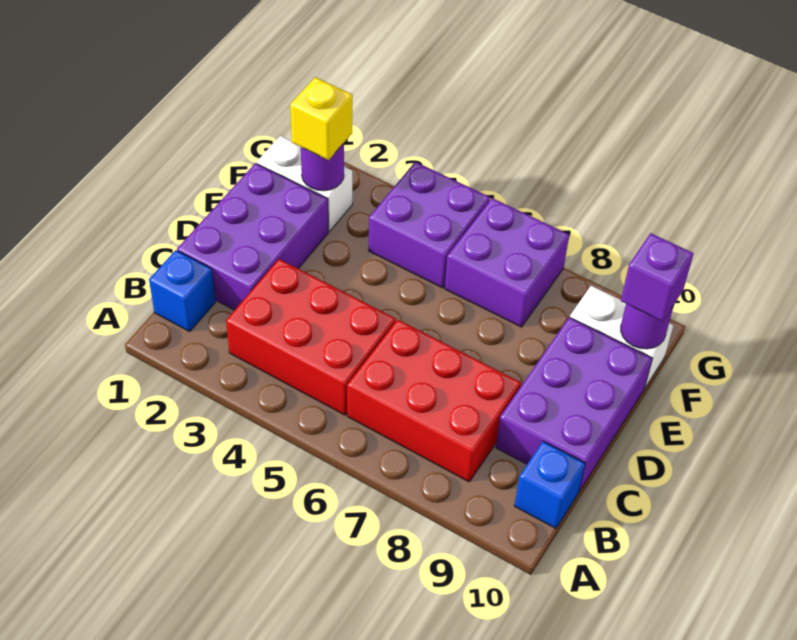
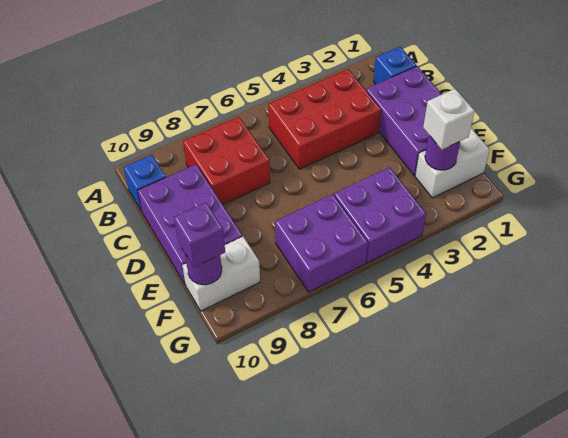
red 2x3 brick [347,320,521,482] -> red 2x2 brick [183,117,270,204]
yellow 1x1 brick [290,77,353,160] -> white 1x1 brick [423,89,474,150]

